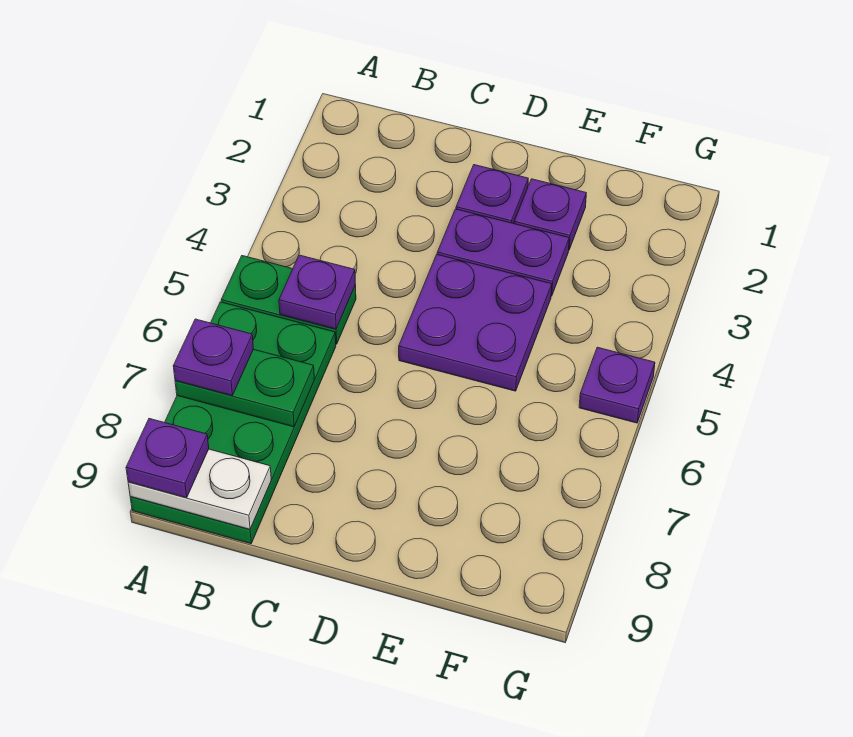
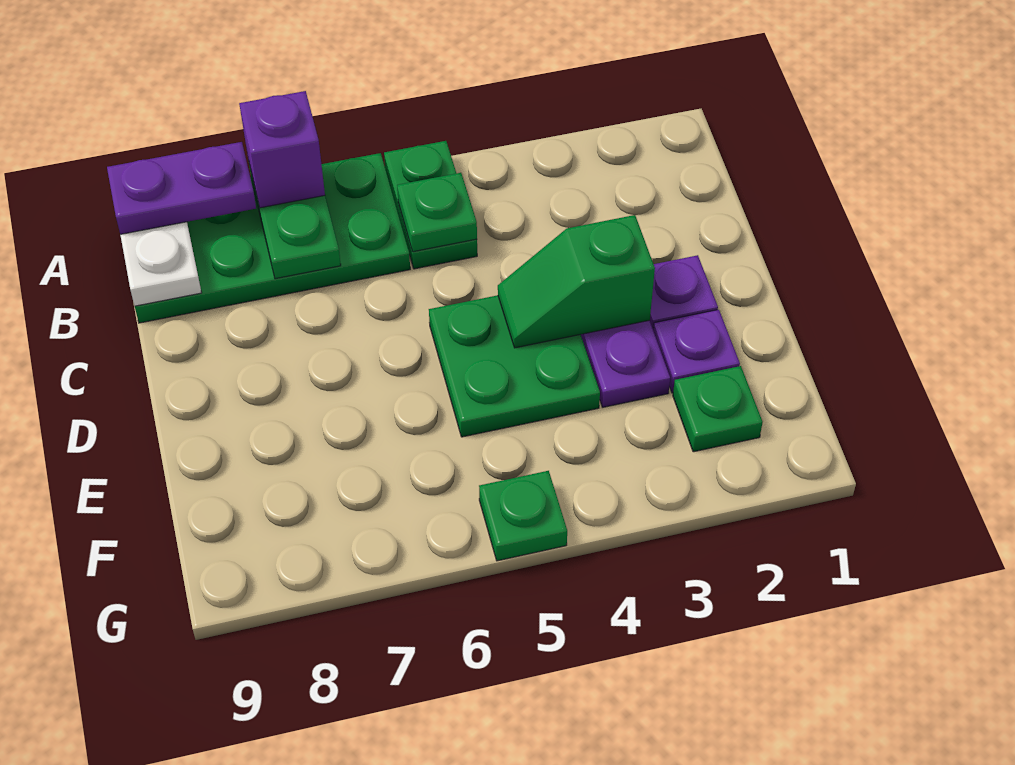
purple 1x1 plate [173,319,253,396] -> purple 1x1 brick [239,91,325,208]
purple 1x1 plate [126,419,209,498] -> purple 1x2 plate [107,142,256,234]
purple 1x1 plate [279,255,355,329] -> green 1x1 plate [397,173,477,252]
none -> green 1x2 slope [498,215,655,348]
purple 2x2 plate [399,255,552,391] -> green 2x2 plate [429,295,600,437]
none -> green 1x1 plate [673,366,763,452]
purple 1x1 plate [579,347,655,423] -> green 1x1 plate [479,471,567,561]

